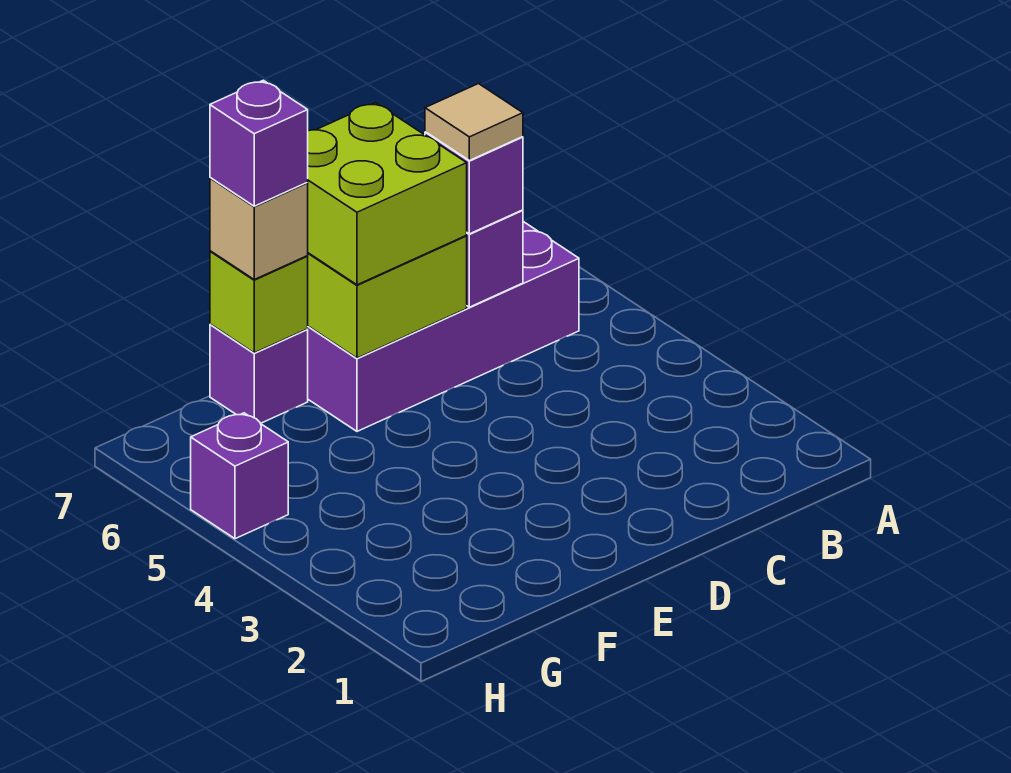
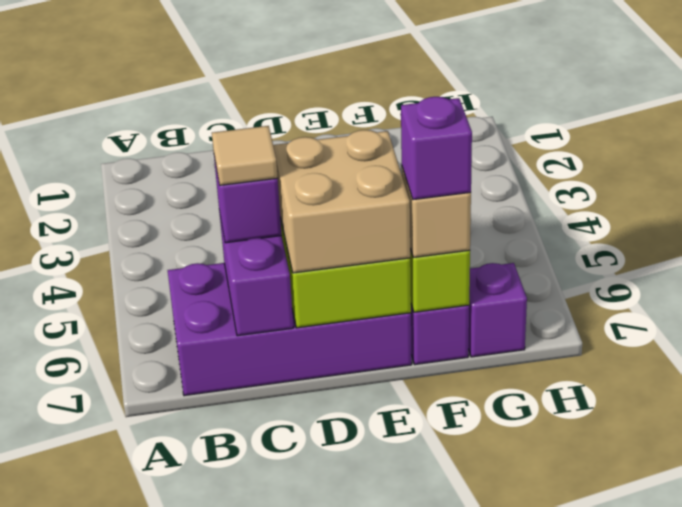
lime 2x2 brick [307,103,467,285] -> tan 2x2 brick [273,130,410,273]
purple 1x1 brick [191,413,288,539] -> purple 1x1 brick moved to [469,263,527,357]

